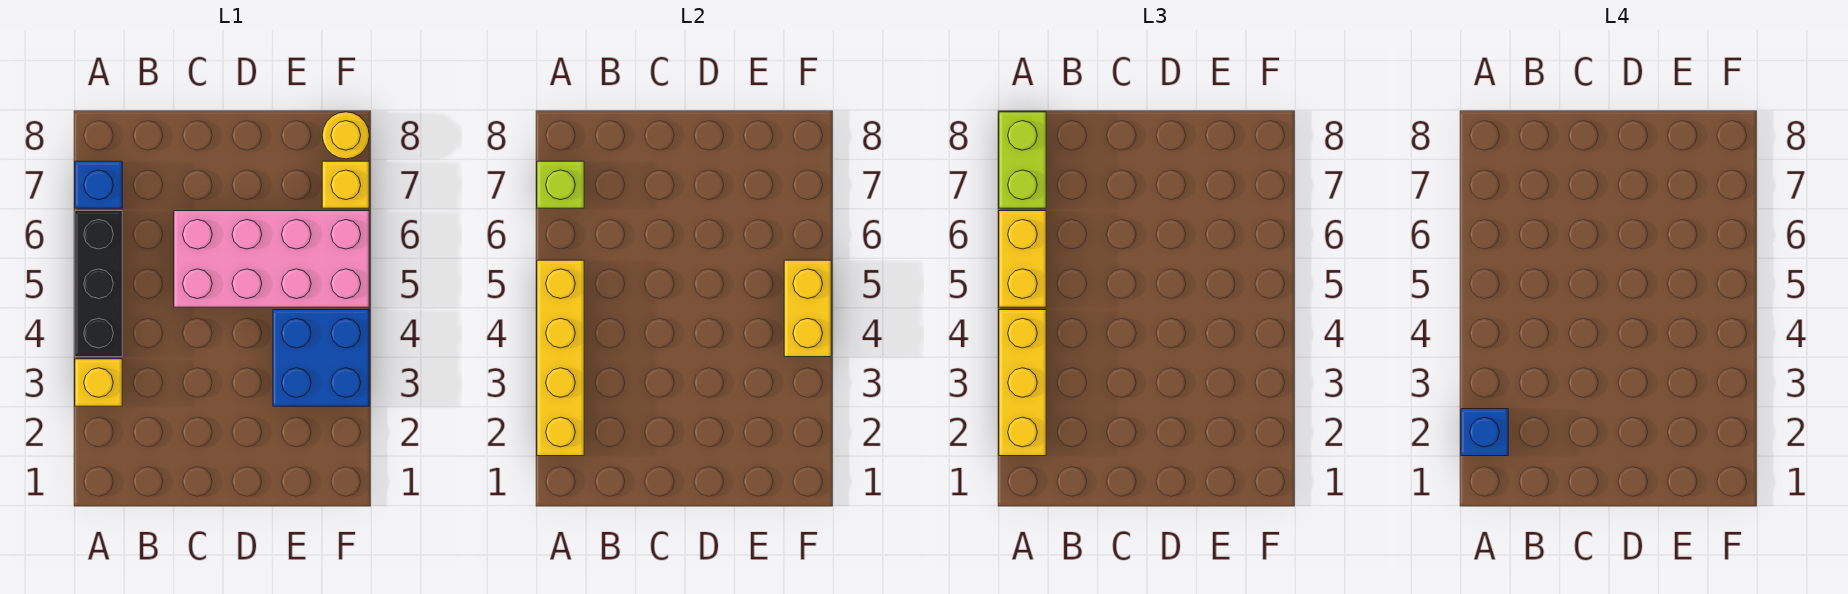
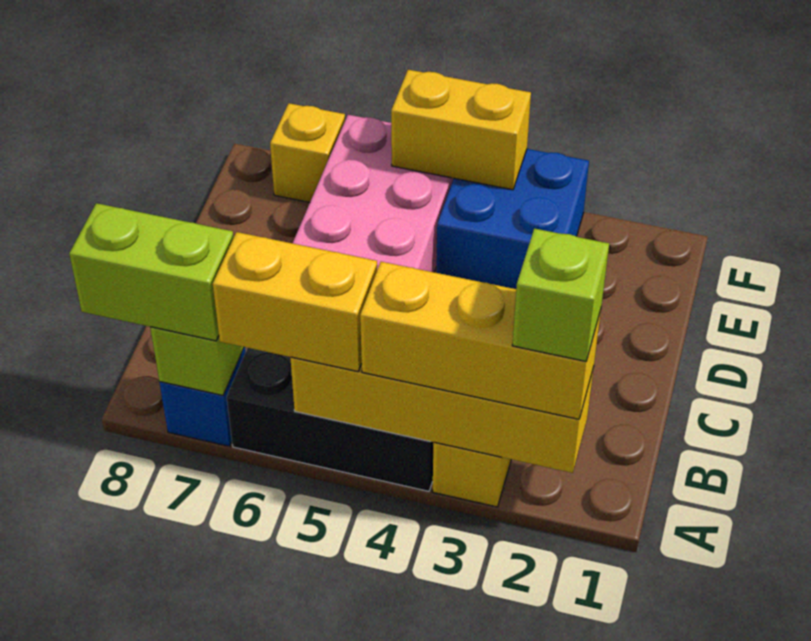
blue 1x1 brick [1461,409,1508,456] -> lime 1x1 brick [512,228,609,361]
yellow 1x1 round brick [322,112,369,159] -> none

